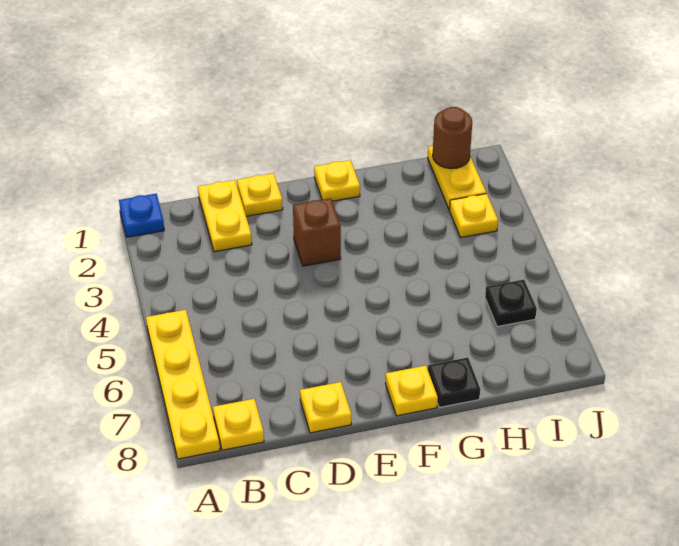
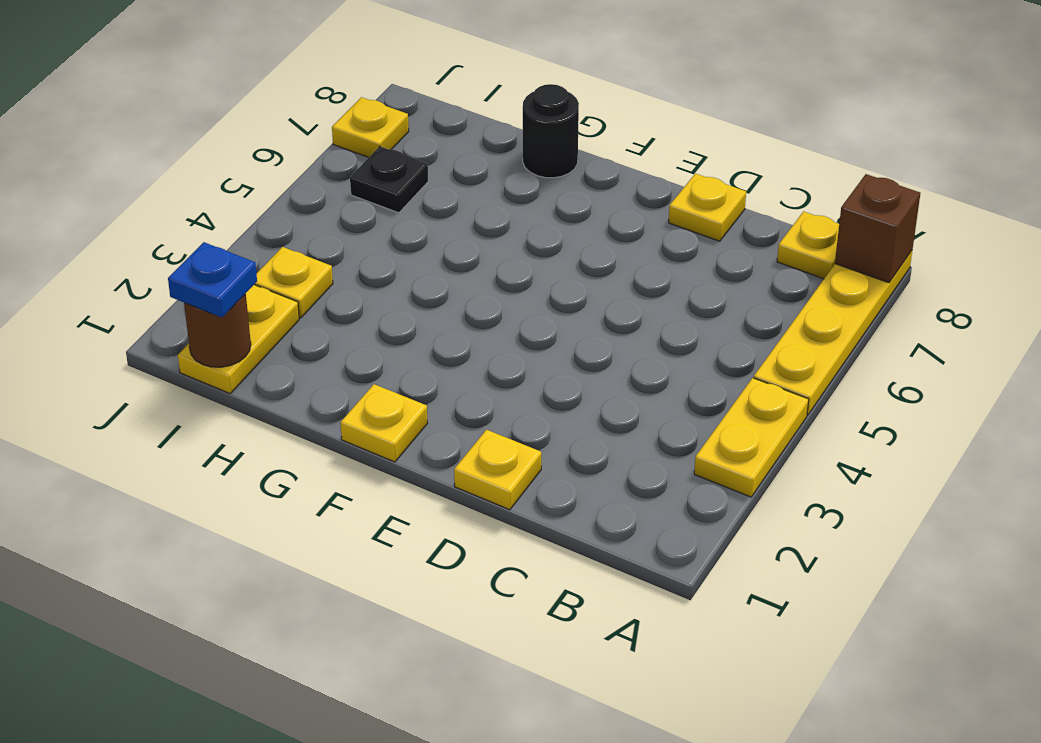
blue 1x1 plate [119,194,164,237] -> blue 1x1 plate moved to [168,242,257,318]
yellow 1x2 plate [198,180,252,252] -> yellow 1x2 plate moved to [694,378,809,497]
brown 1x1 brick [293,198,341,266] -> brown 1x1 brick moved to [835,174,920,283]
yellow 1x1 plate [385,366,438,416] -> yellow 1x1 plate moved to [332,97,409,157]
black 1x1 plate [428,357,480,407] -> black 1x1 round brick [523,84,579,178]

